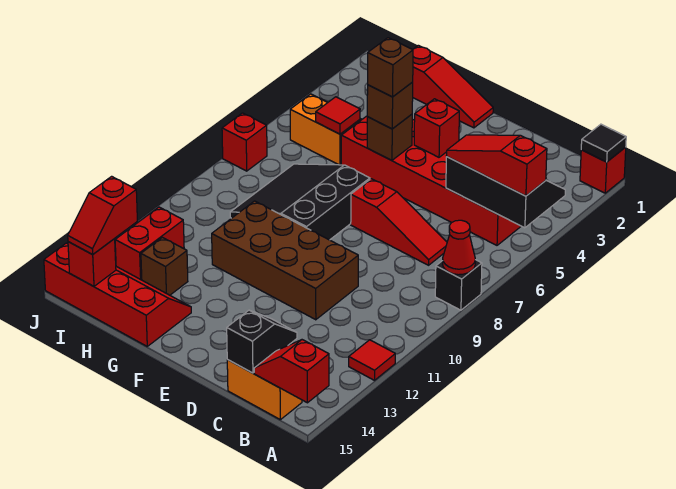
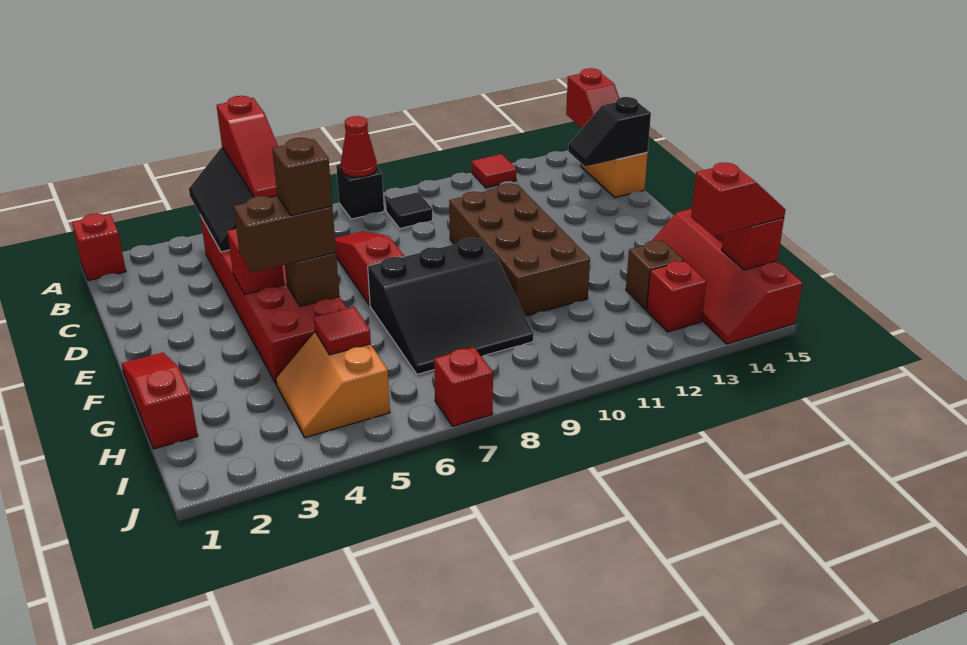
black 1x1 tile [581,124,626,162] -> black 1x1 tile moved to [386,192,432,228]
brown 1x1 brick [367,82,413,129] -> brown 1x2 brick [234,196,336,273]
red 1x2 brick [115,207,184,280] -> red 1x1 brick [647,261,706,332]

